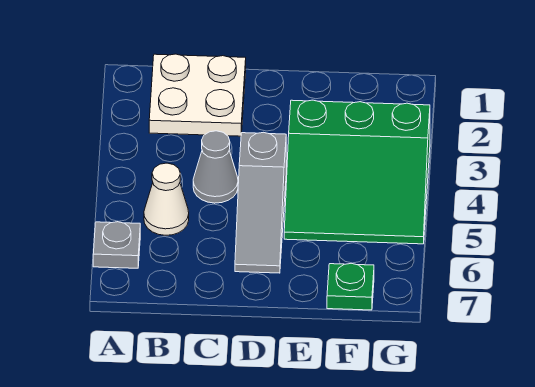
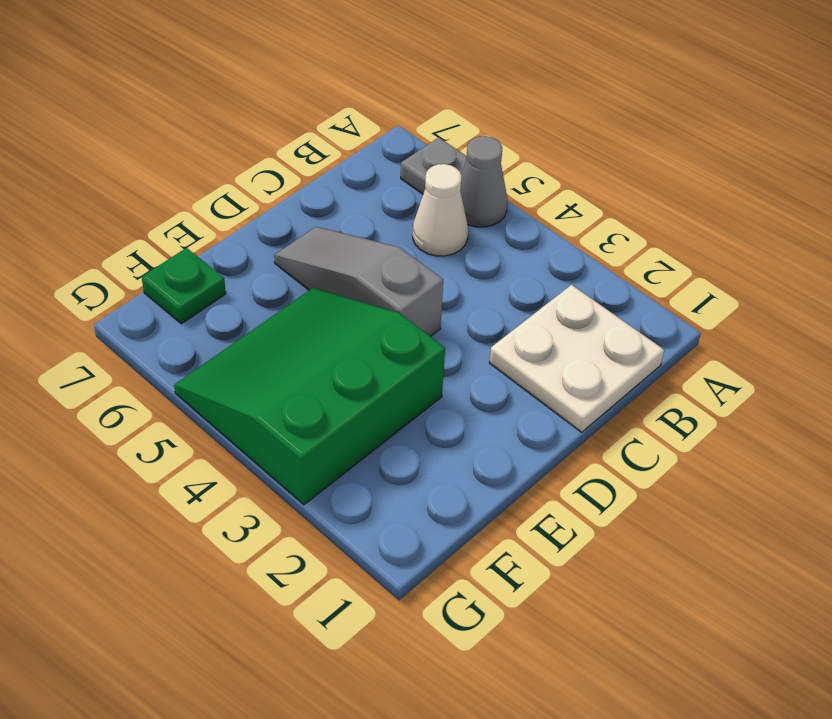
grey 1x1 cone [193,131,238,203] -> grey 1x1 cone moved to [460,136,508,227]

